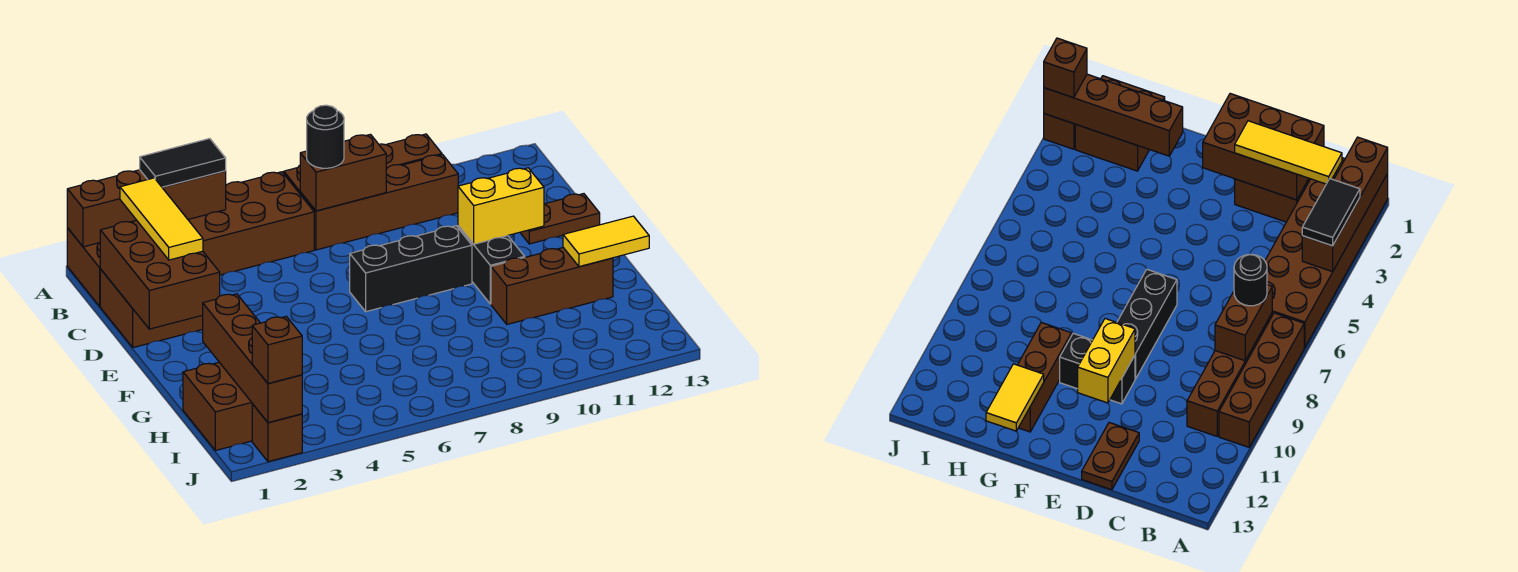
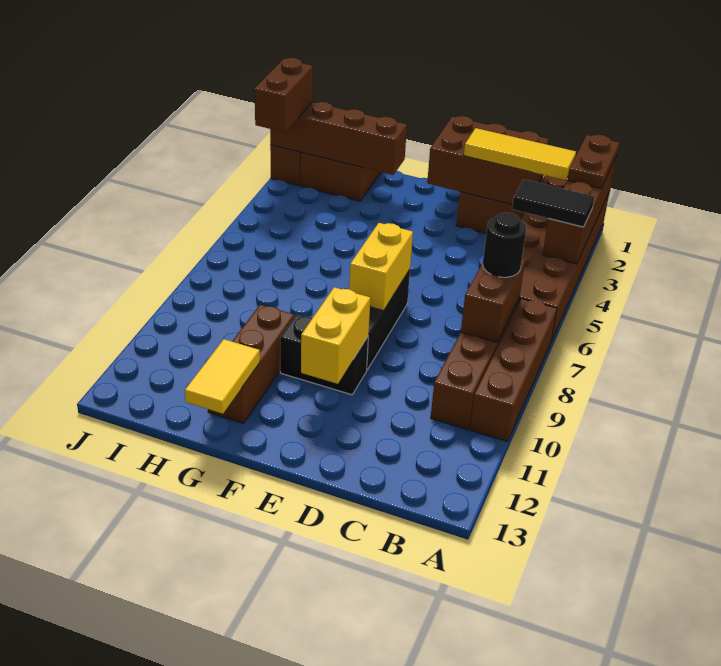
black 1x2 tile [140,139,226,187] -> black 1x2 tile turned to [512,179,594,227]
brown 1x2 plate [520,194,600,244] -> brown 1x2 plate moved to [567,135,619,188]
none -> yellow 1x2 brick [349,223,413,311]
brown 1x1 brick [252,316,302,383] -> brown 1x2 brick [255,58,313,132]

